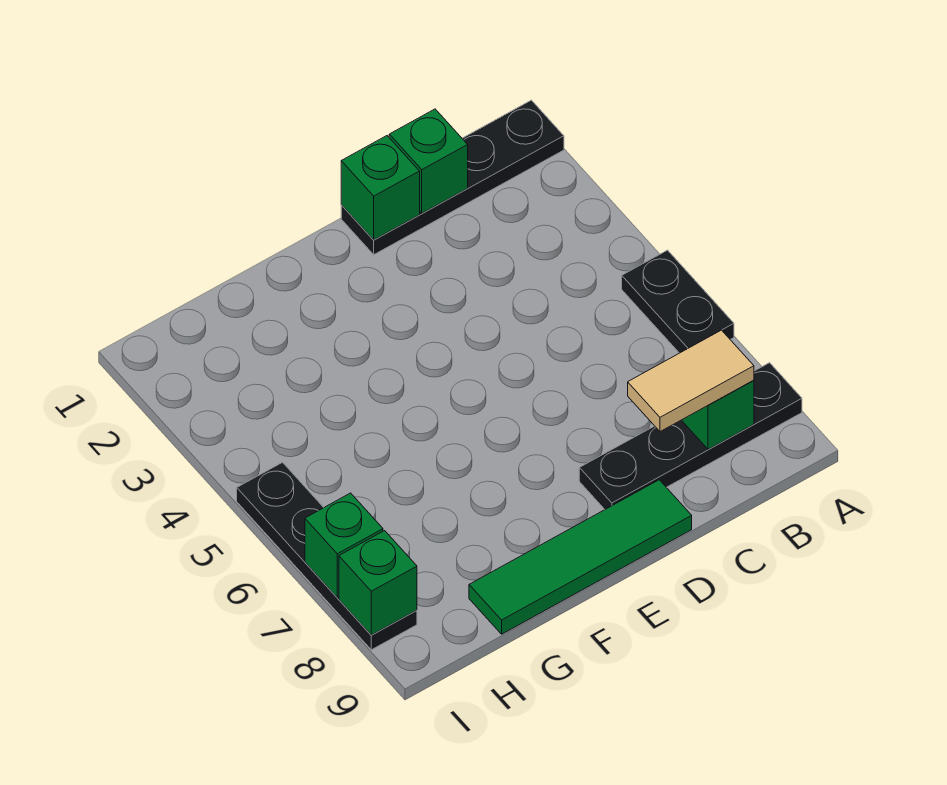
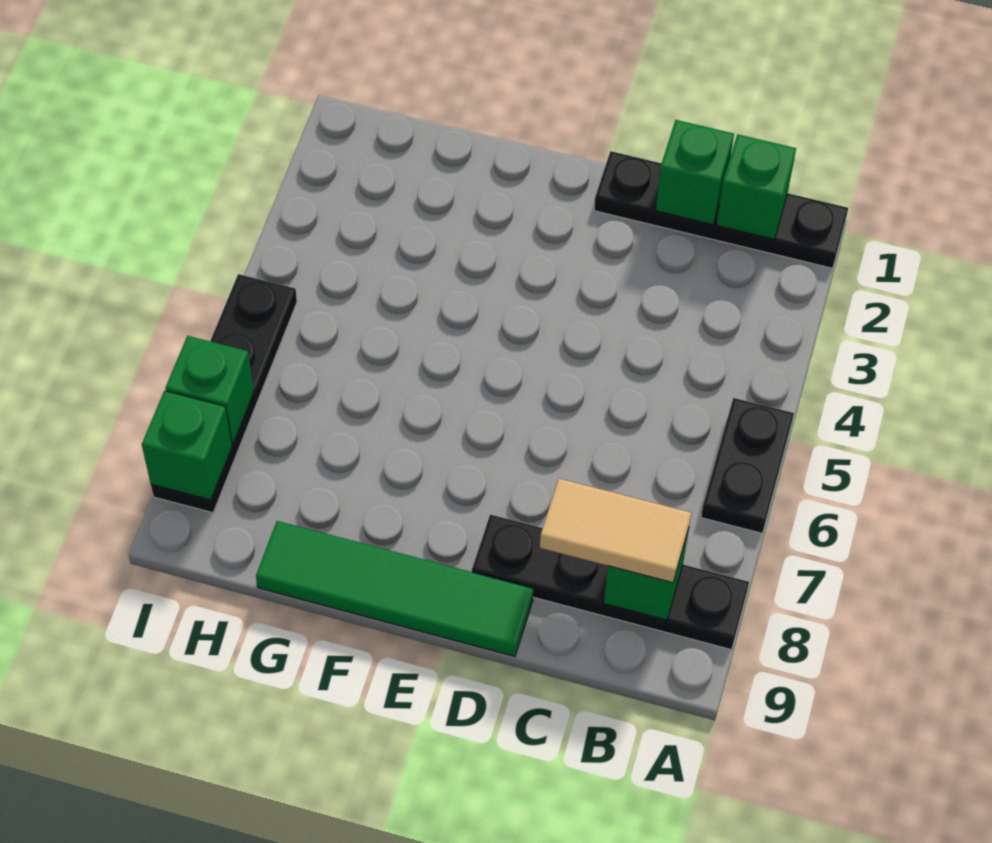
green 1x1 brick [341,136,420,240] -> green 1x1 brick moved to [716,134,796,239]

